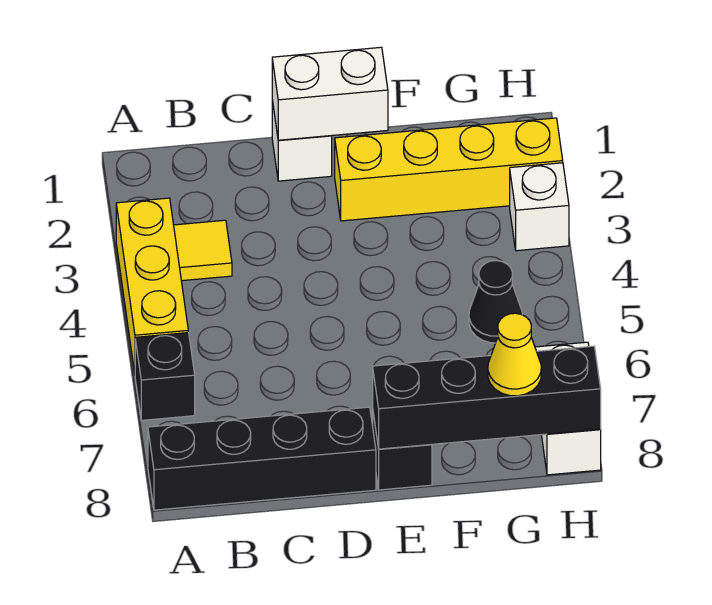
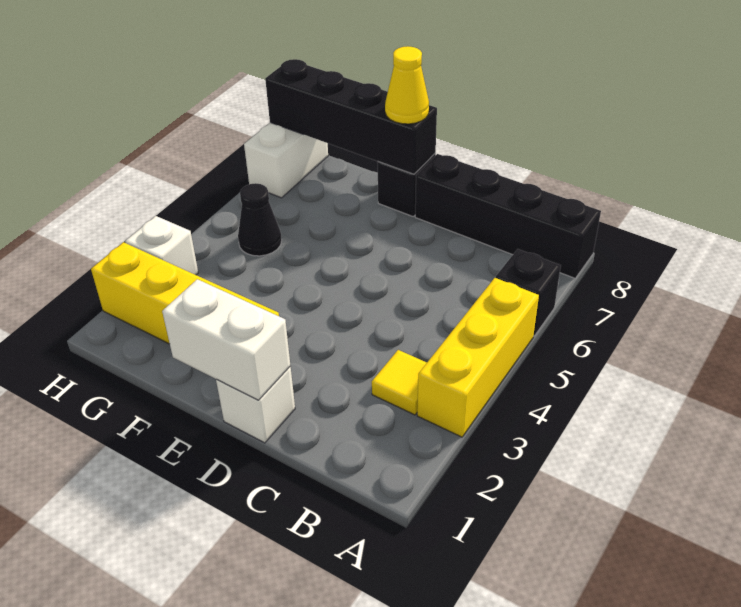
yellow 1x1 cone [488,313,541,396] -> yellow 1x1 cone moved to [385,46,429,124]

